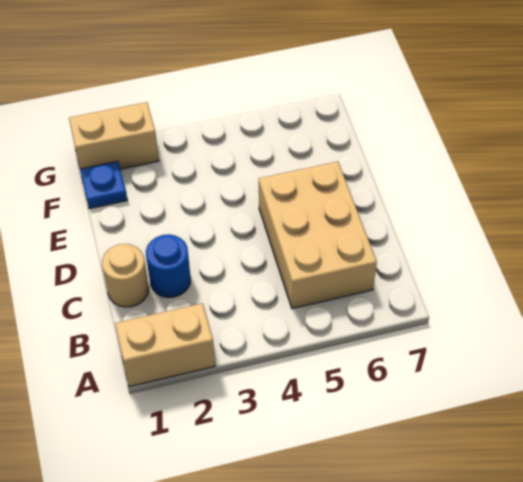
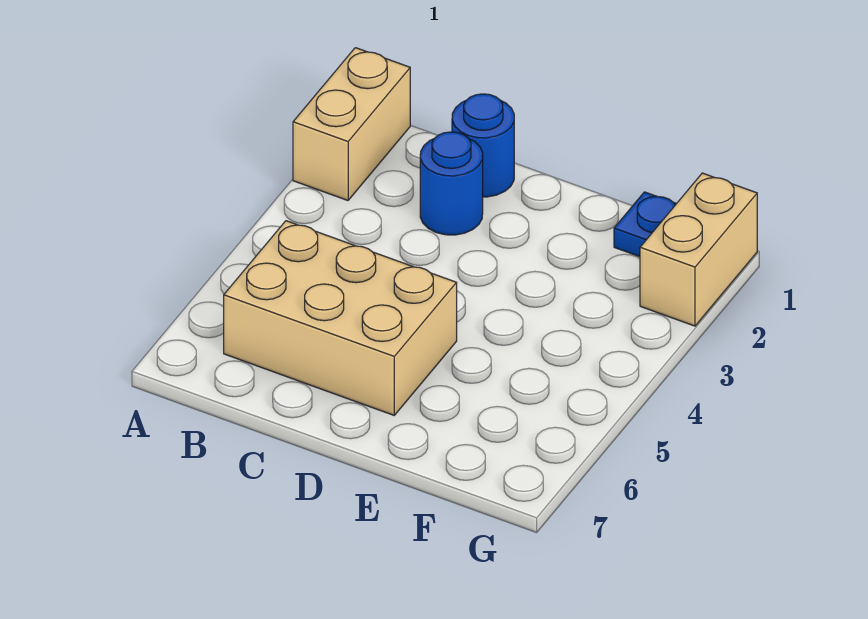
tan 1x1 round brick [102,244,149,307] -> blue 1x1 round brick [452,94,514,197]

